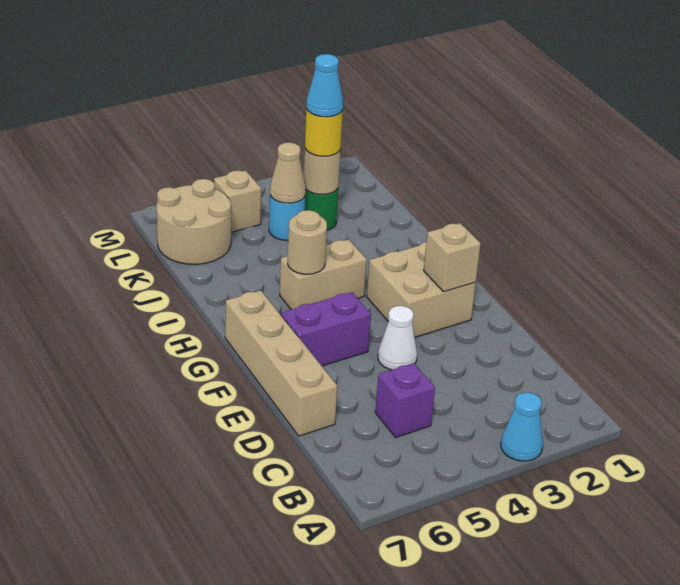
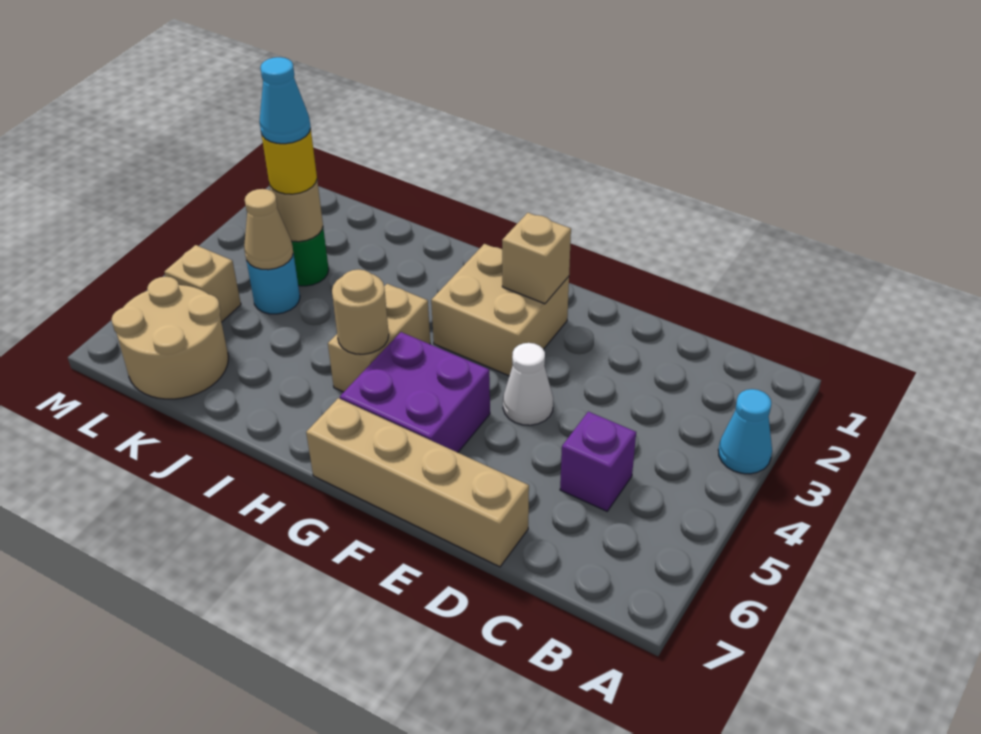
purple 1x2 brick [281,292,371,366] -> purple 2x2 brick [340,332,490,452]

